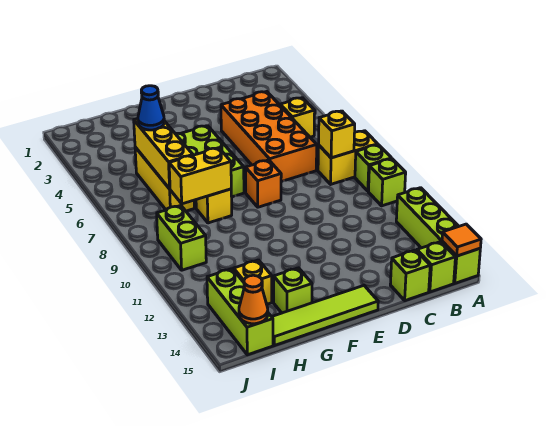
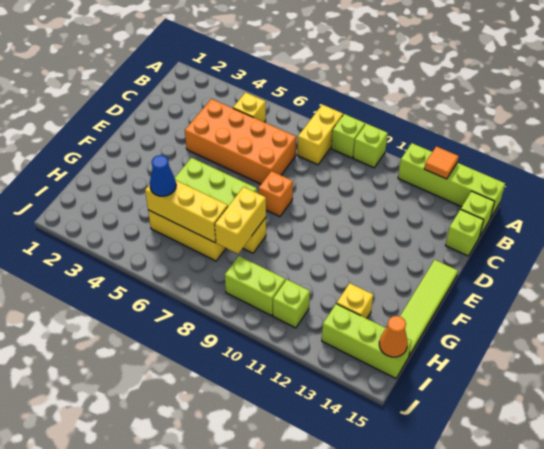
orange 1x1 tile [442,224,481,256] -> orange 1x1 tile moved to [424,146,459,179]
yellow 1x1 brick [319,111,355,158] -> none
lime 1x1 brick [274,268,312,313] -> lime 1x1 brick moved to [273,280,310,328]

